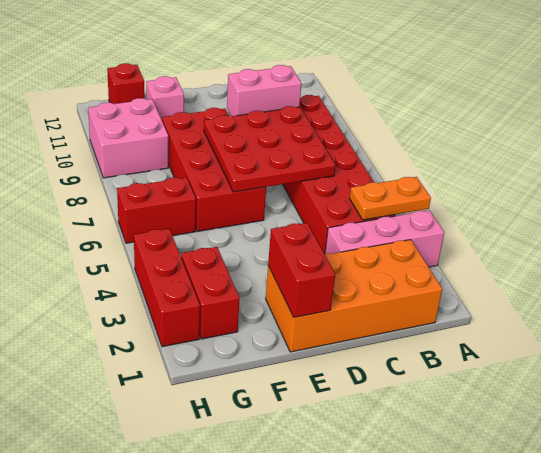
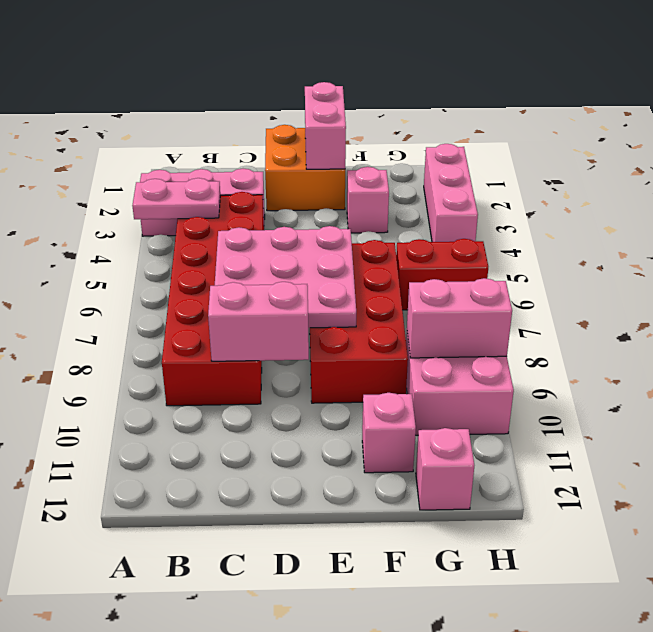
orange 1x2 plate [350,177,431,220] -> pink 1x2 plate [132,178,220,219]
orange 2x4 brick [266,240,442,352] -> orange 2x2 brick [265,125,345,211]
red 3x3 plate [204,106,336,192] -> pink 3x3 plate [215,226,356,328]
red 1x2 brick [268,223,335,317] -> pink 1x2 brick [305,82,346,169]
none -> pink 1x1 brick [347,167,389,233]
red 1x2 brick [181,247,240,339] -> none
none -> pink 1x2 brick [407,278,512,358]
red 1x1 brick [107,63,145,104] -> pink 1x1 brick [416,428,474,510]
red 1x3 brick [134,229,200,347] -> pink 1x3 brick [424,144,478,242]

